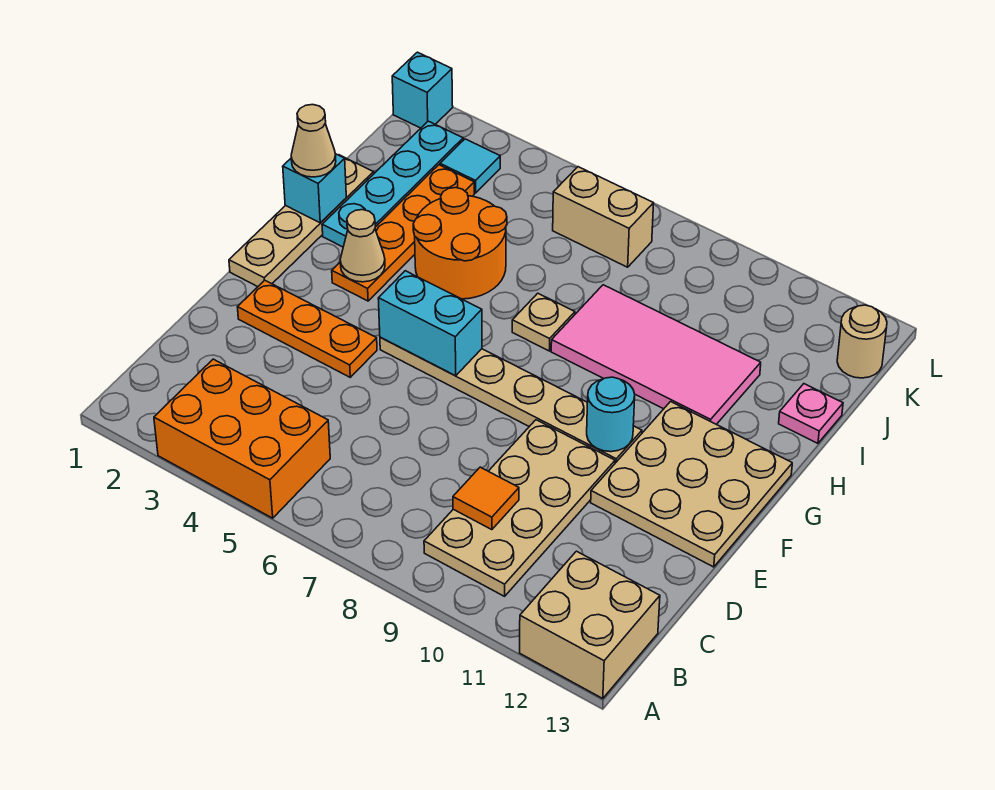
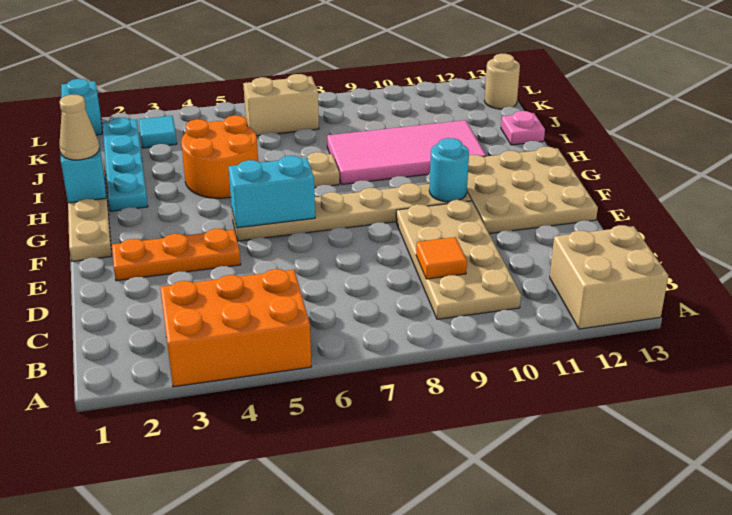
orange 1x4 plate [332,165,474,301] -> none
tan 1x1 cone [340,210,385,282] -> none

